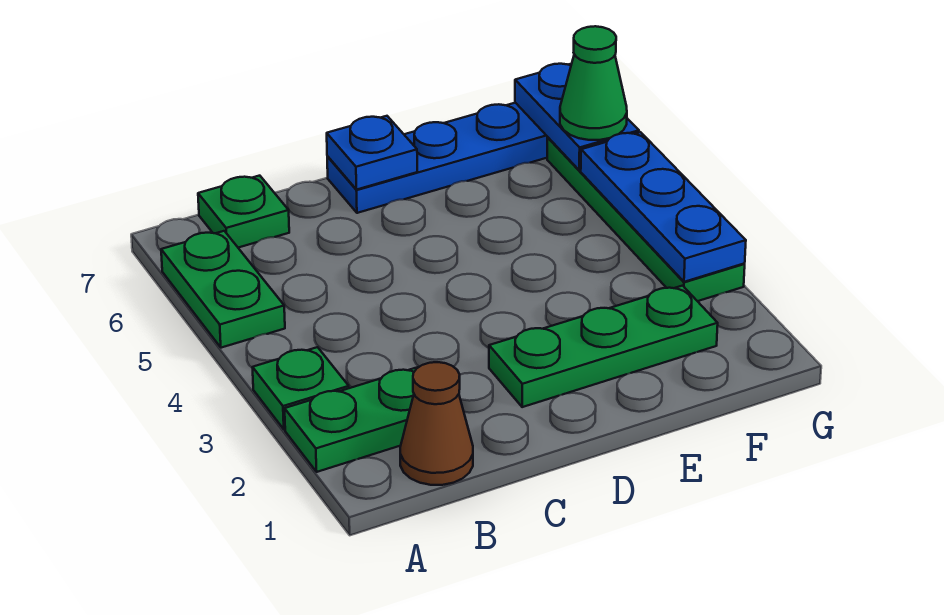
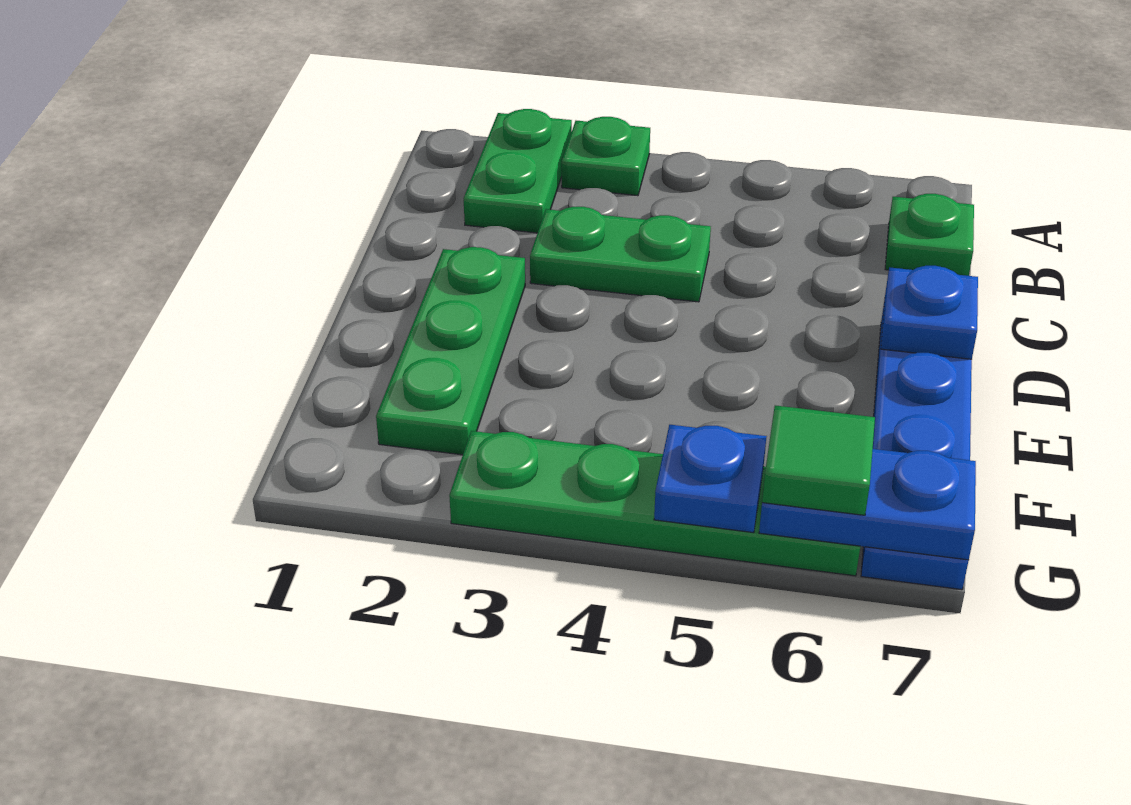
green 1x2 plate [161,231,285,348] -> green 1x2 plate moved to [530,207,711,302]
brown 1x1 cone [400,362,473,485] -> none
blue 1x3 plate [581,132,746,282] -> blue 1x1 plate [654,425,767,533]
green 1x1 cone [560,26,627,140] -> green 1x1 tile [762,405,875,515]

